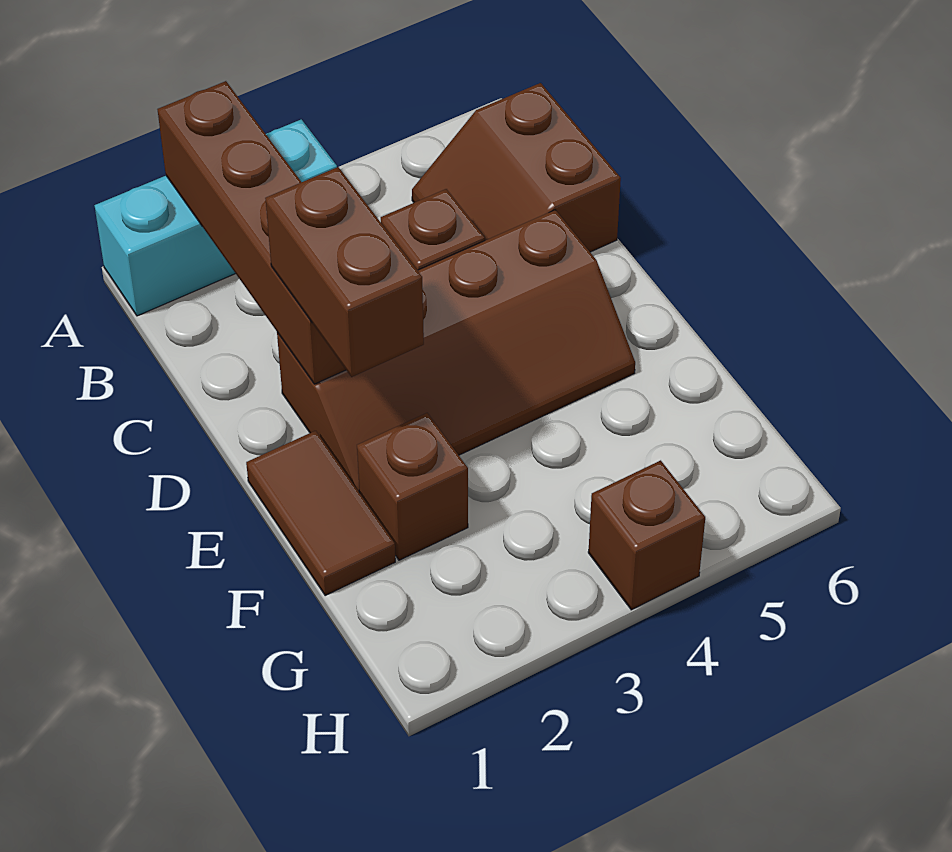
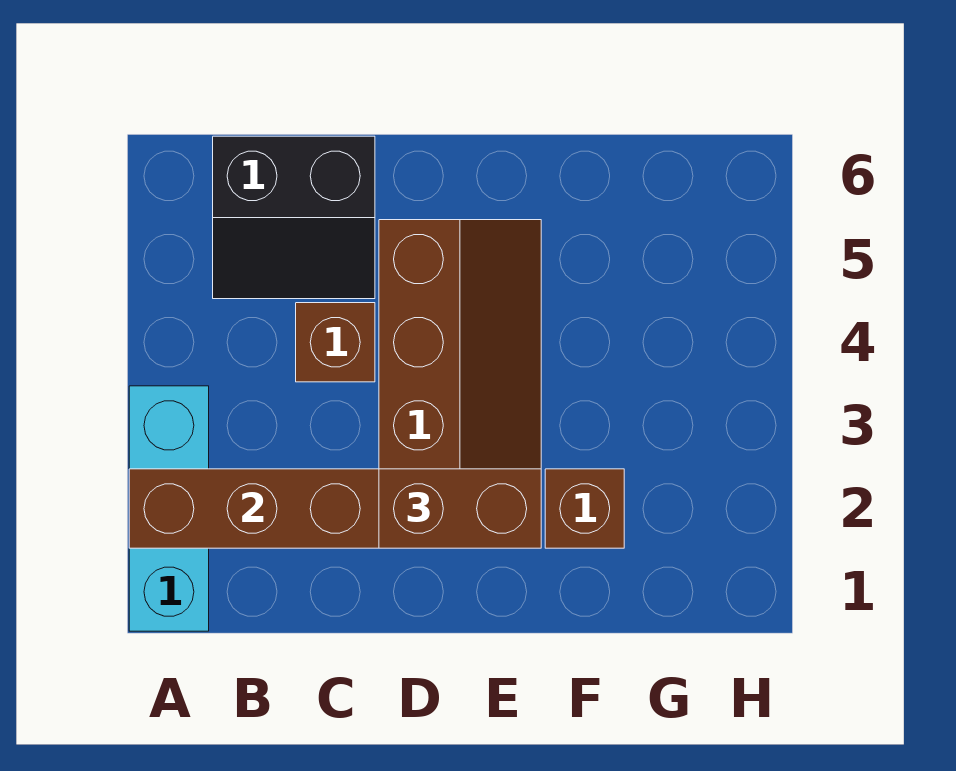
brown 2x2 slope [412,83,621,252] -> black 2x2 slope [213,136,375,299]
brown 1x2 tile [246,431,395,596] -> none
brown 1x1 brick [588,460,705,610] -> none

